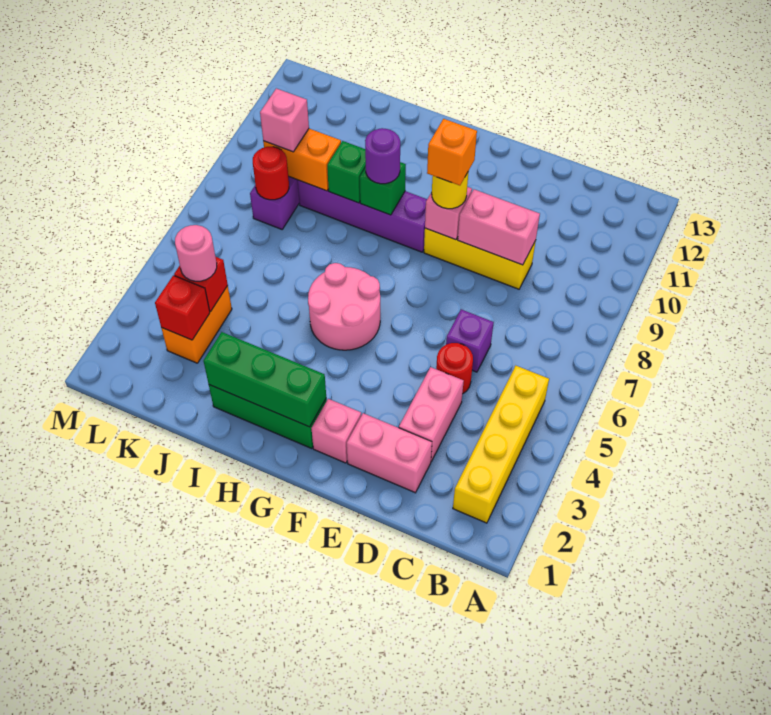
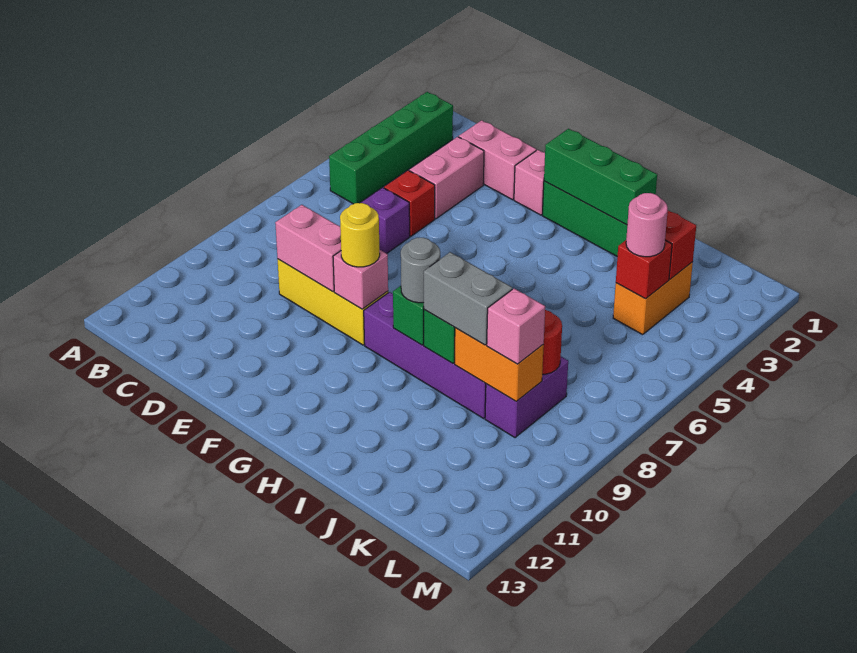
yellow 1x4 brick [453,366,549,523] -> green 1x4 brick [329,92,453,204]
red 1x1 round brick [436,343,473,394] -> red 1x1 brick [384,170,435,236]
orange 1x1 brick [427,119,477,185] -> none
pink 2x2 round brick [308,263,380,350] -> none
purple 1x1 round brick [365,128,400,184] -> grey 1x1 round brick [401,238,440,303]
none -> grey 1x2 brick [424,252,512,345]

